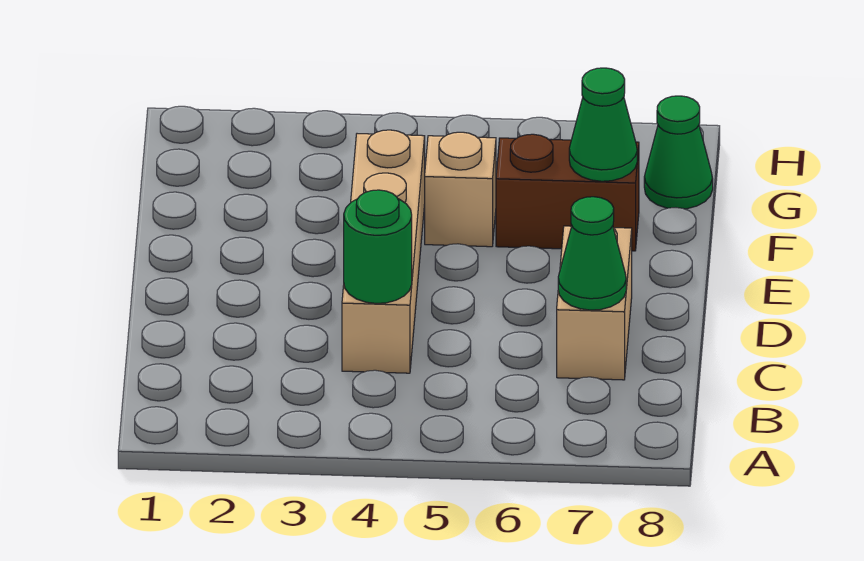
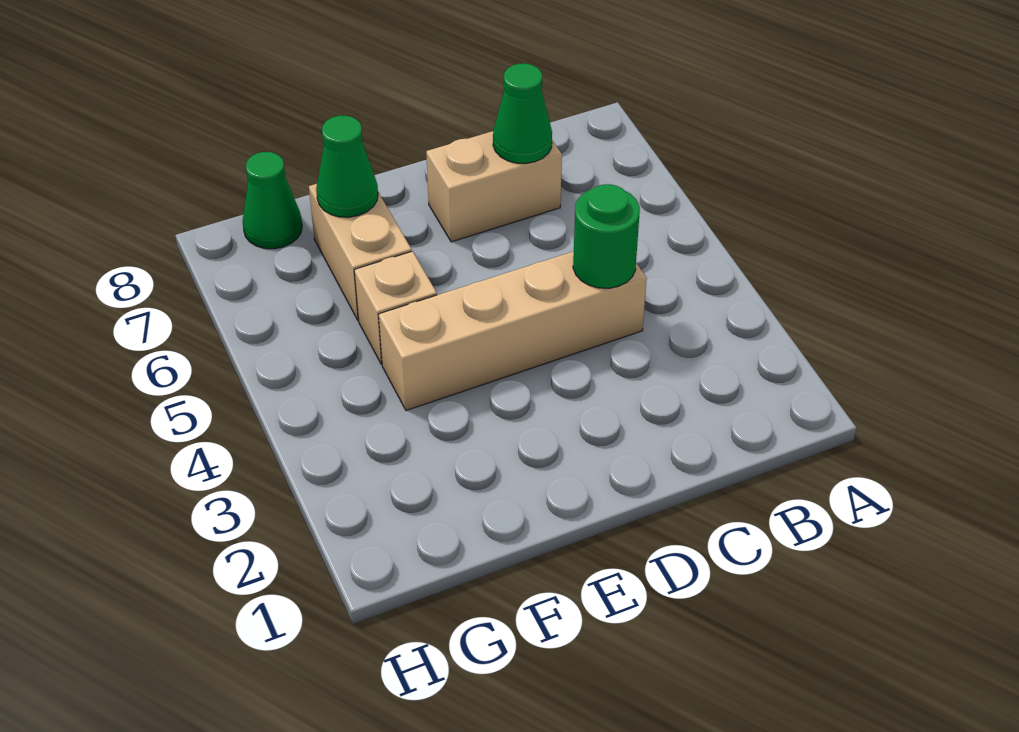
brown 1x2 brick [496,134,639,251] -> tan 1x2 brick [309,184,412,320]

